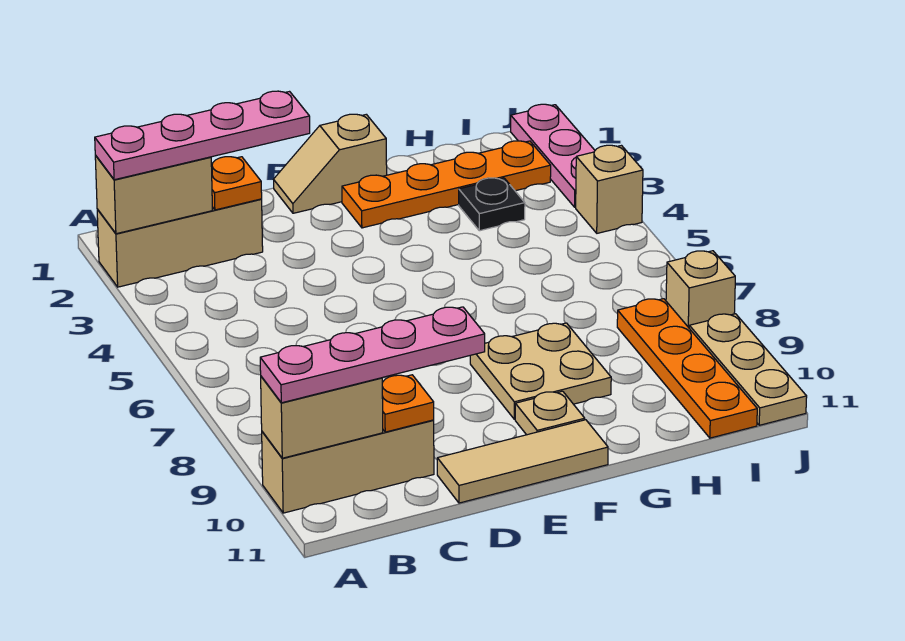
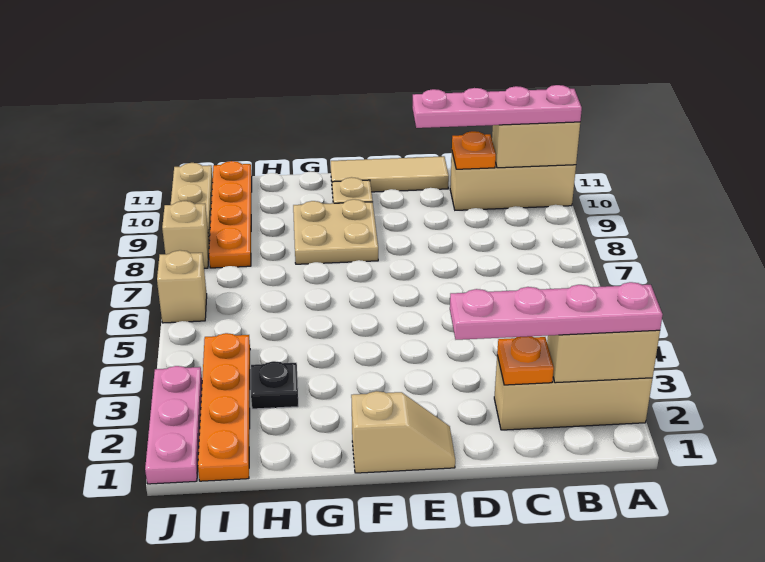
orange 1x4 plate [342,141,551,228] -> orange 1x4 plate turned to [198,333,250,481]
tan 1x1 brick [576,145,643,233] -> tan 1x1 brick moved to [157,250,207,323]

